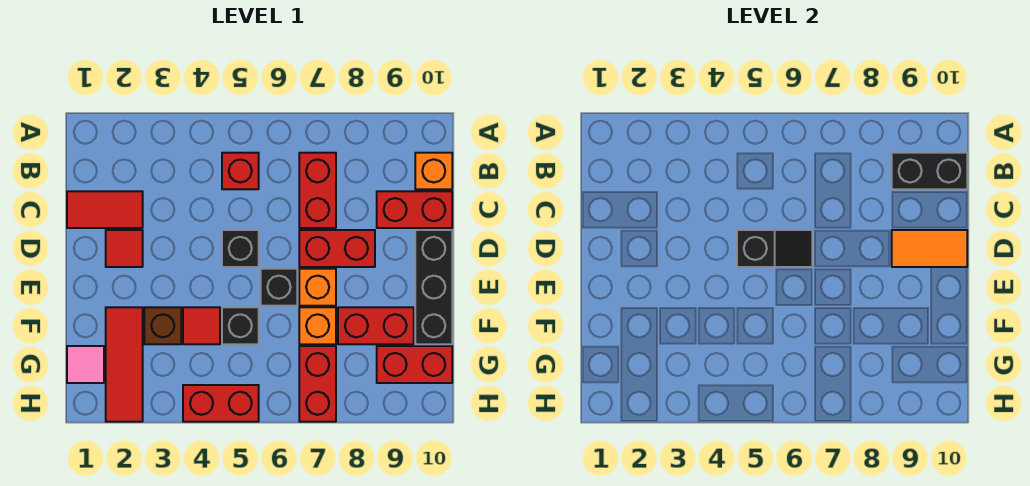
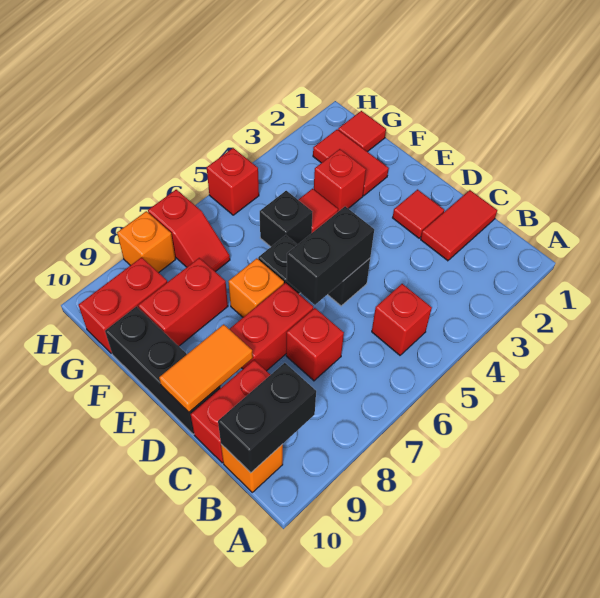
red 1x2 brick [299,153,336,228] -> red 1x1 brick [286,308,344,381]
black 1x2 slope [737,230,812,267] -> black 1x2 brick [287,206,374,305]
red 1x3 tile [106,307,143,422] -> red 1x2 tile [313,129,389,196]
brown 1x1 brick [144,307,181,344] -> red 1x1 brick [314,149,366,212]
orange 1x1 brick [299,307,336,344] -> orange 1x1 brick moved to [117,211,176,273]
pink 1x1 tile [67,346,104,383] -> red 1x1 tile [338,111,386,152]
red 1x2 brick [299,346,336,422] -> red 1x2 slope [148,190,230,272]
red 1x2 brick [183,385,259,422] -> red 1x1 brick [207,148,259,215]

